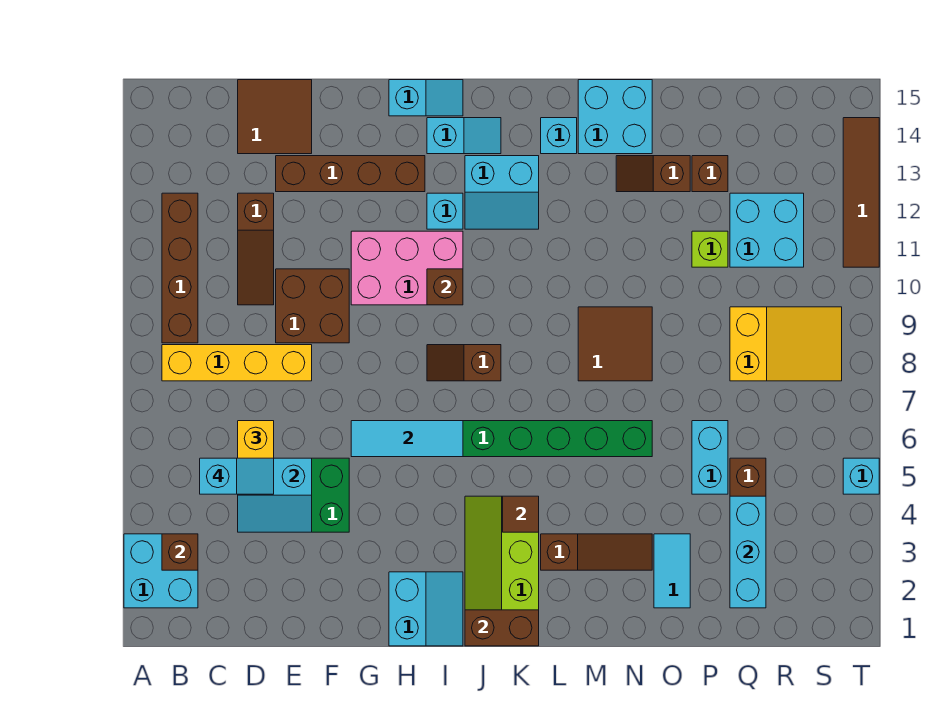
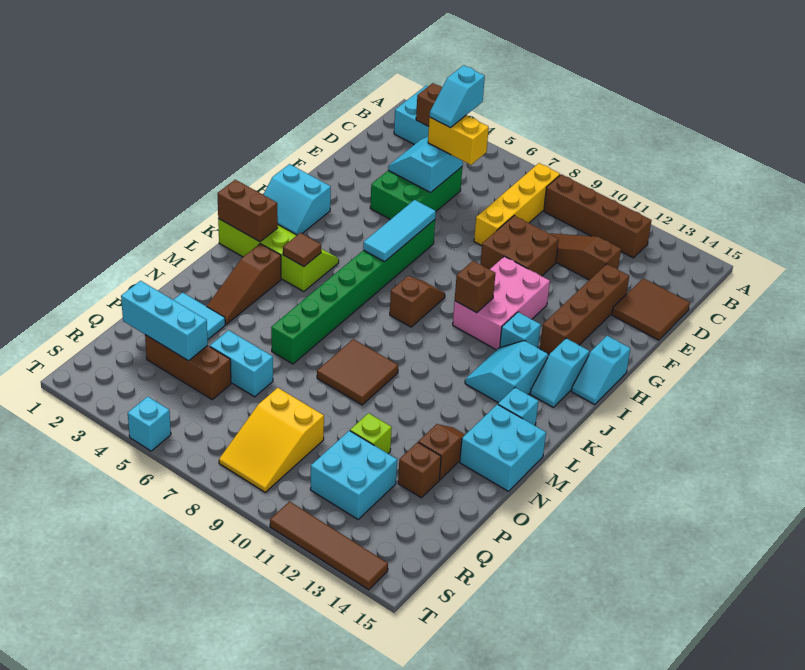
brown 1x2 brick [465,610,539,646] -> brown 1x2 brick turned to [217,180,278,242]

